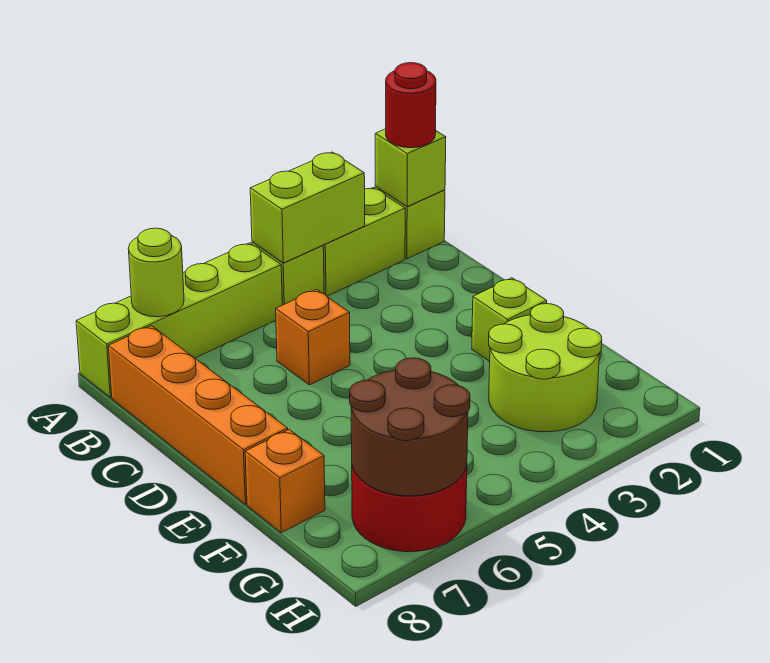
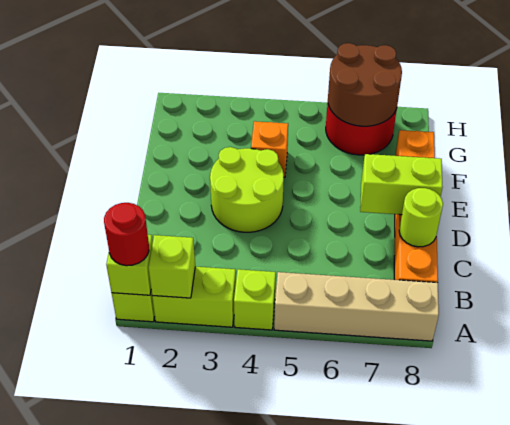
lime 1x2 brick [250,152,365,263] -> lime 1x2 brick moved to [360,154,443,215]
lime 1x4 brick [76,243,282,397] -> tan 1x4 brick [274,272,439,341]
lime 1x1 round brick [128,228,184,317] -> lime 1x1 round brick moved to [399,188,443,247]
orange 1x1 brick [276,289,350,385] -> orange 1x1 brick moved to [251,121,288,177]
lime 1x1 brick [472,278,547,361] -> lime 1x1 brick moved to [148,235,195,298]
lime 2x2 round brick [489,304,602,432] -> lime 2x2 round brick moved to [210,147,284,232]

